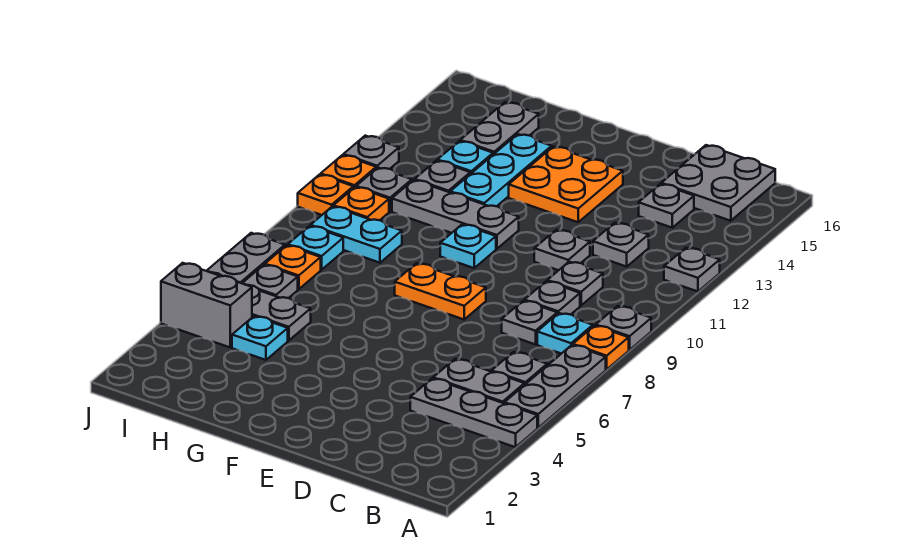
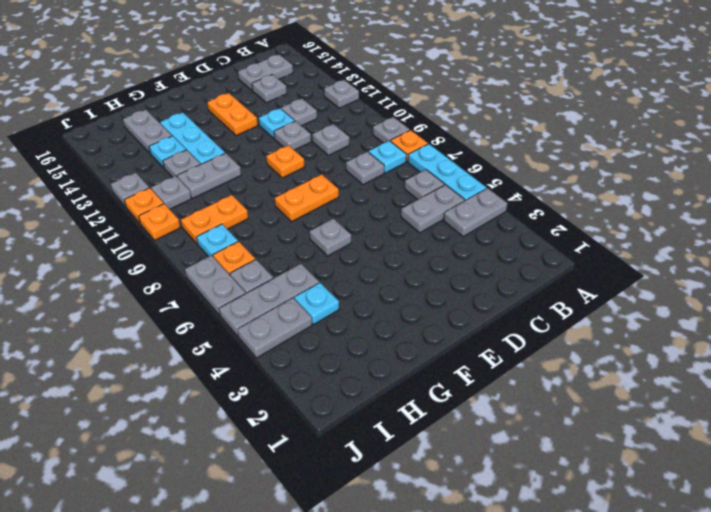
grey 1x3 plate [410,378,537,447] -> grey 1x2 plate [444,188,507,237]
grey 1x3 plate [504,345,606,428] -> cyan 1x3 plate [408,144,486,200]
grey 2x2 plate [661,145,775,221] -> grey 1x2 plate [238,55,293,91]
grey 1x1 plate [524,281,580,315] -> grey 1x1 plate moved to [310,219,351,256]
orange 2x2 plate [509,147,623,222] -> orange 1x2 plate [207,93,258,135]
cyan 1x1 plate [440,224,496,268] -> cyan 1x1 plate moved to [259,108,294,138]
grey 1x3 plate [392,180,519,249] -> grey 1x2 plate [177,153,241,198]
cyan 1x2 plate [311,206,402,263] -> orange 1x2 plate [181,195,248,244]
grey 1x2 brick [161,263,252,347] -> grey 1x2 plate [237,298,312,358]
orange 1x1 plate [333,187,389,220] -> orange 1x1 plate moved to [266,145,305,178]

